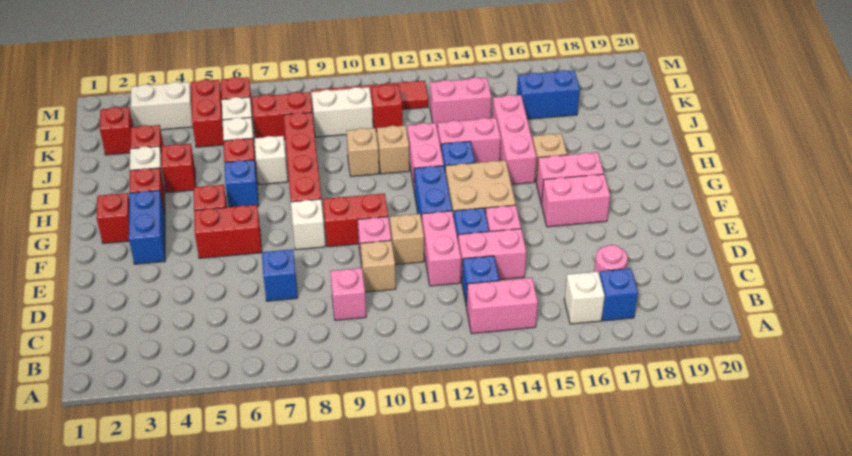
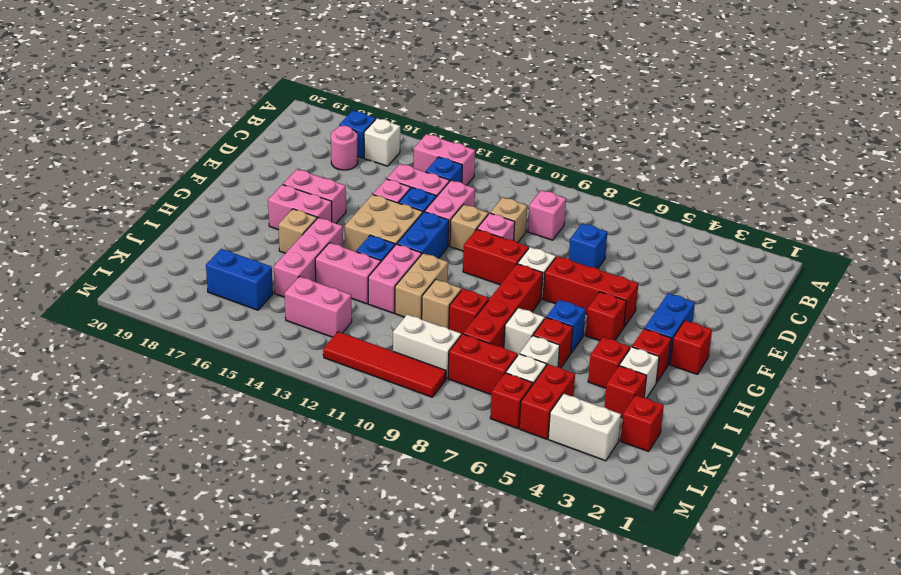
red 1x2 brick [194,205,262,258] -> red 1x3 brick [543,256,638,327]
tan 1x1 brick [377,125,409,174] -> tan 1x2 brick [395,253,448,319]
red 1x1 brick [371,85,403,132] -> red 1x1 brick moved to [449,289,489,335]

